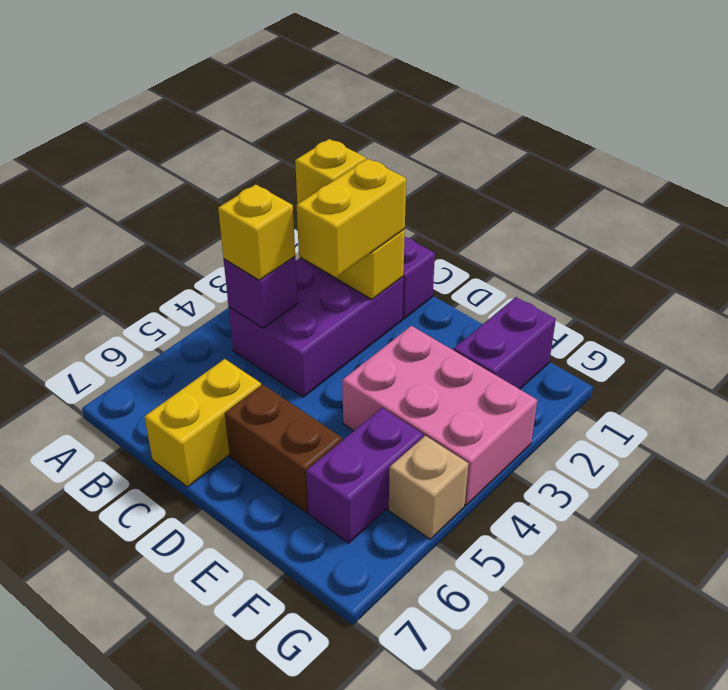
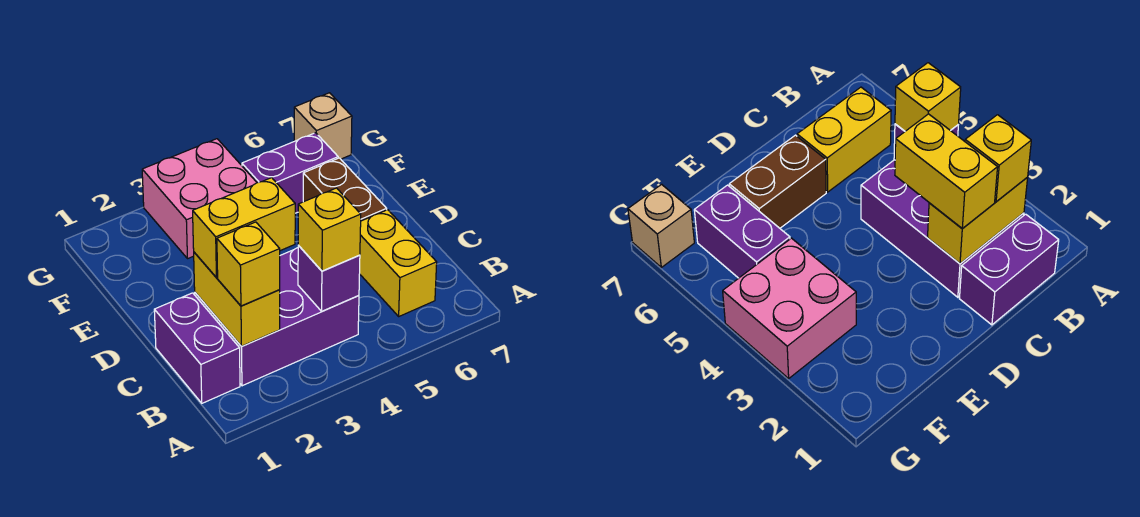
yellow 1x2 brick [144,359,261,487] -> yellow 1x2 brick turned to [360,210,437,316]
pink 2x3 brick [342,326,537,505] -> pink 2x2 brick [142,139,257,258]
purple 1x2 brick [454,297,556,389] -> none
tan 1x1 brick [389,436,469,539] -> tan 1x1 brick moved to [294,93,352,159]

